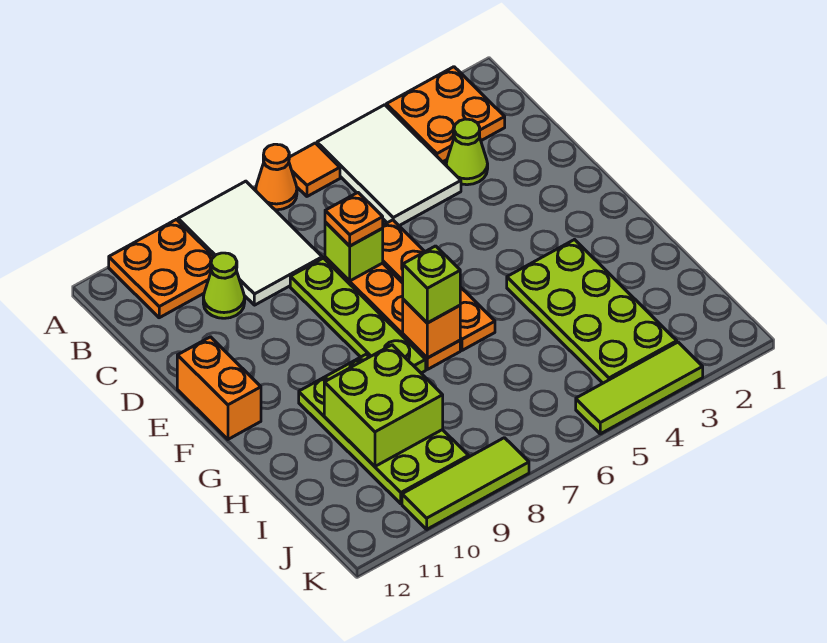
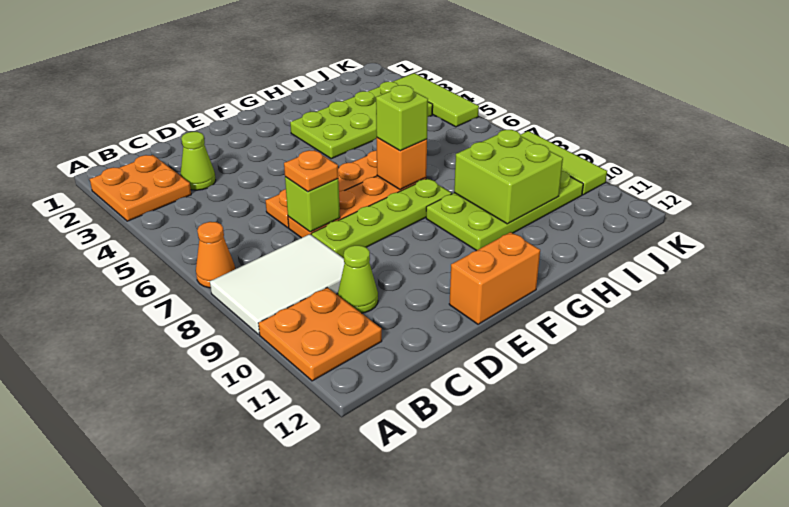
white 2x3 tile [317,105,461,226] -> none
orange 1x1 tile [289,143,340,196] -> none

